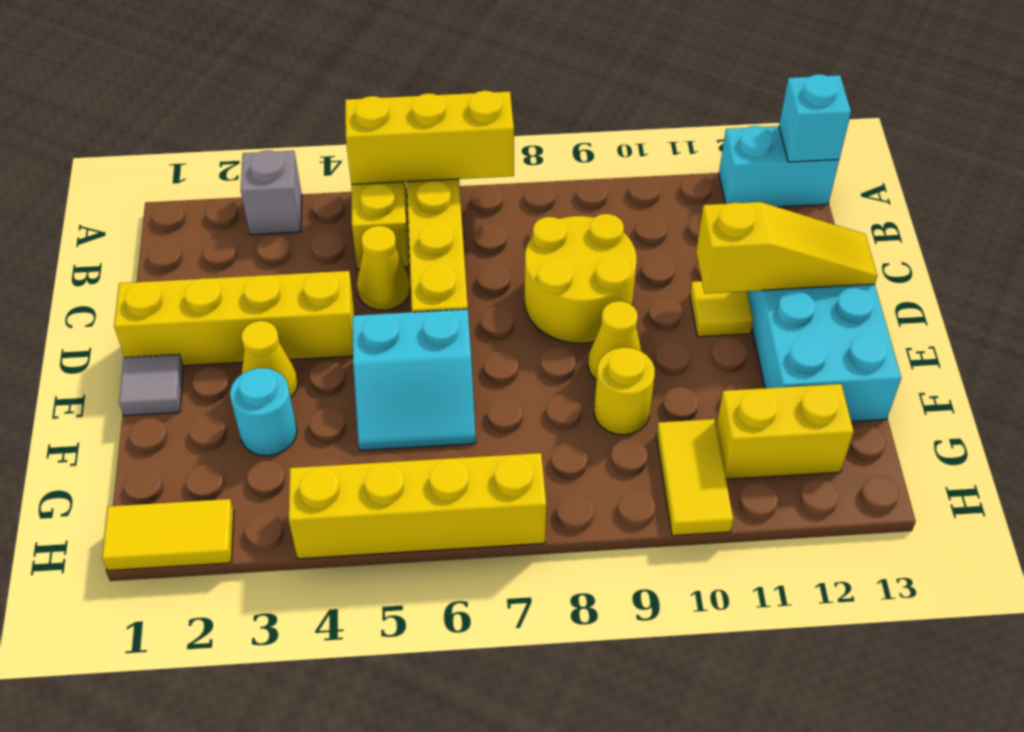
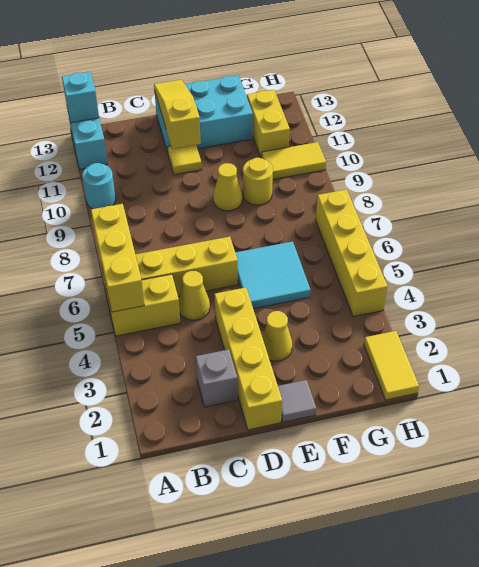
grey 1x1 brick [241,150,302,235] -> grey 1x1 brick moved to [196,349,237,407]
yellow 2x2 round brick [524,214,637,343] -> none
cyan 2x2 slope [353,309,476,451] -> cyan 2x2 tile [235,241,310,309]
cyan 1x1 round brick [230,368,297,456] -> cyan 1x1 round brick moved to [82,163,116,209]

